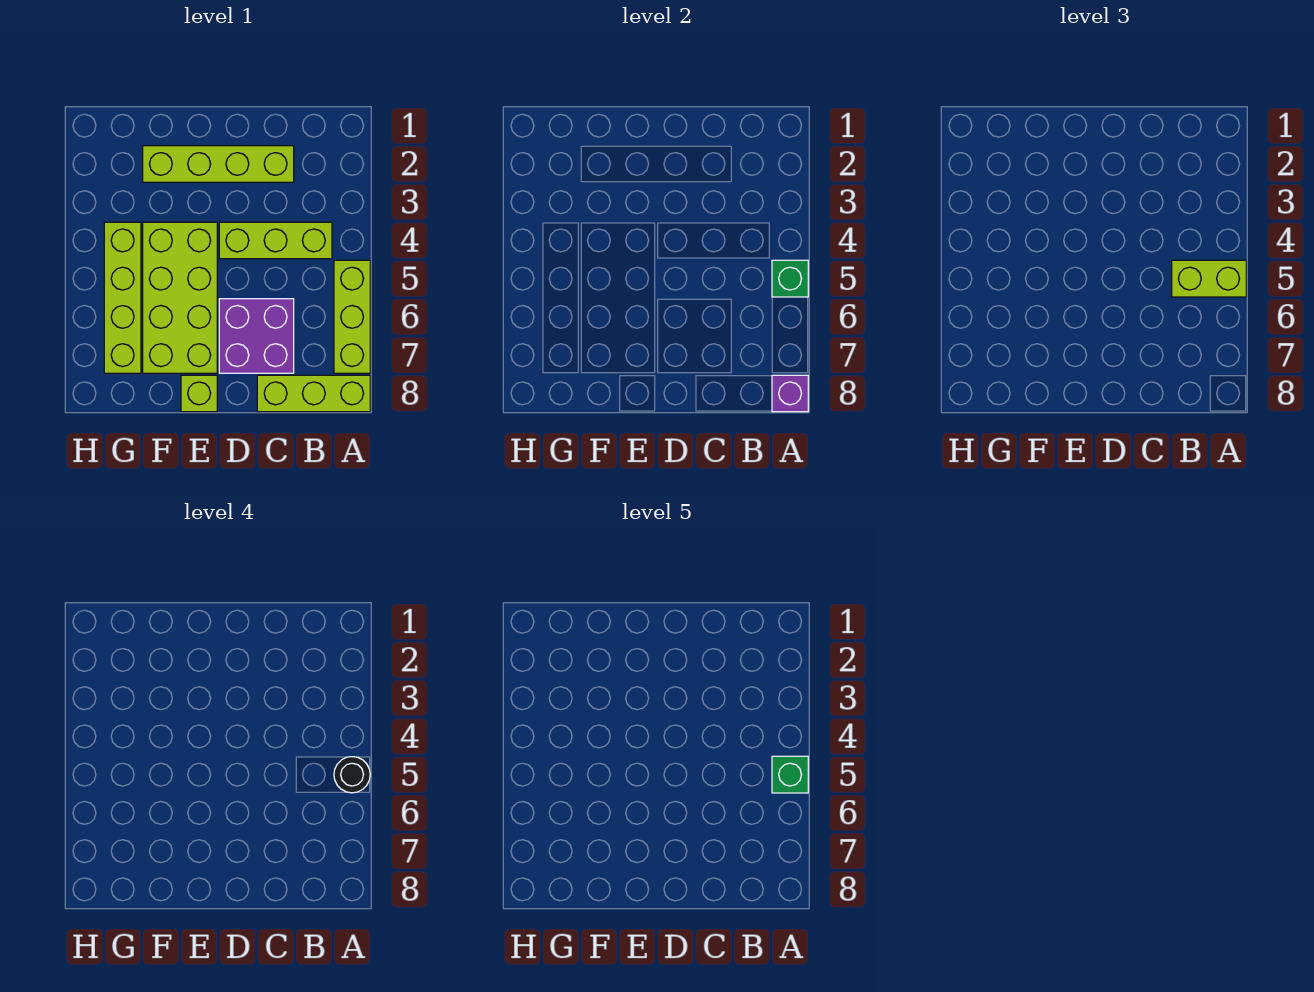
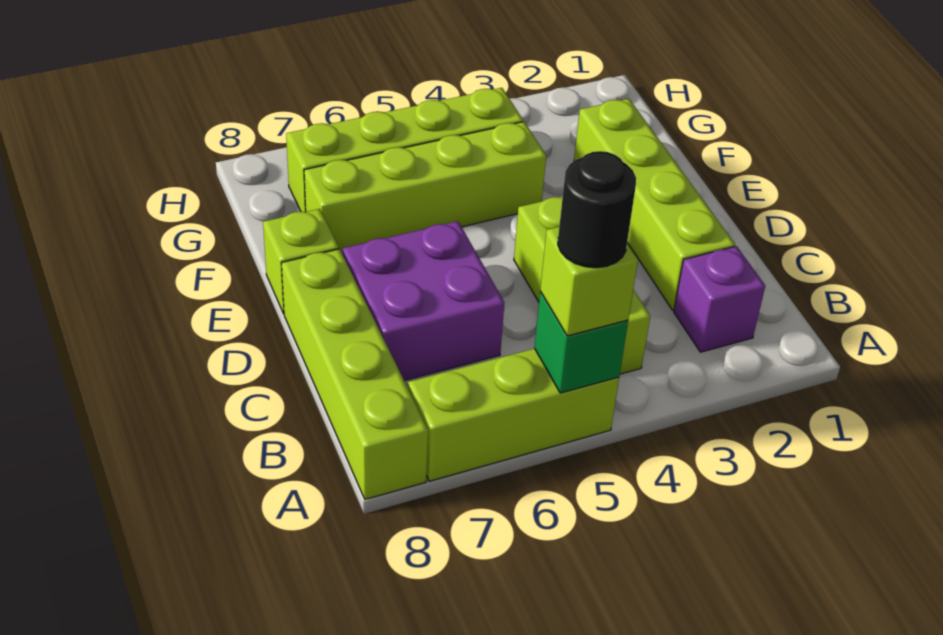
lime 1x2 brick [1172,260,1246,297] -> lime 1x1 brick [540,227,638,336]
green 1x1 brick [772,756,808,793] -> none
lime 1x3 brick [257,375,370,412] -> lime 1x4 brick [281,249,428,499]
purple 1x1 brick [772,375,808,412] -> purple 1x1 brick moved to [674,246,765,352]
lime 2x4 brick [143,222,217,373] -> lime 1x4 brick [304,122,546,254]

